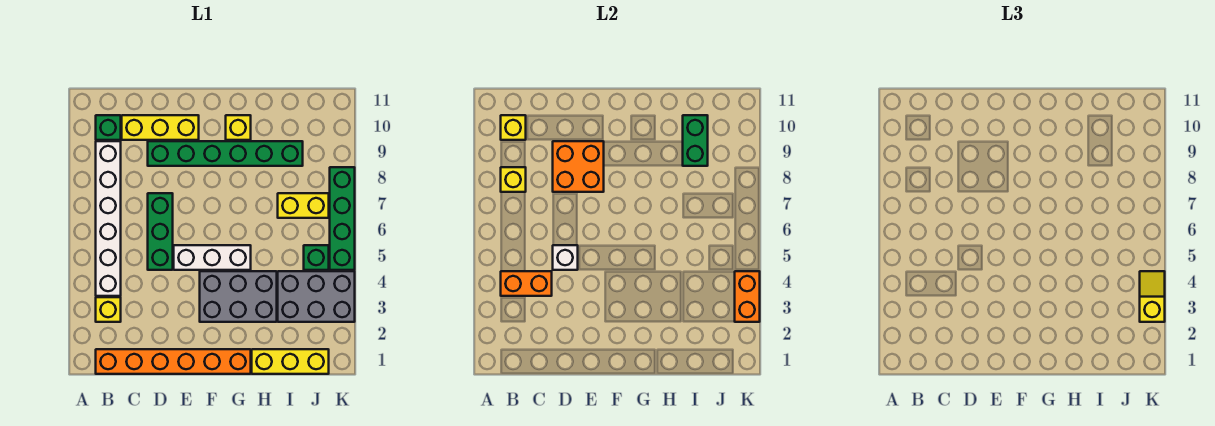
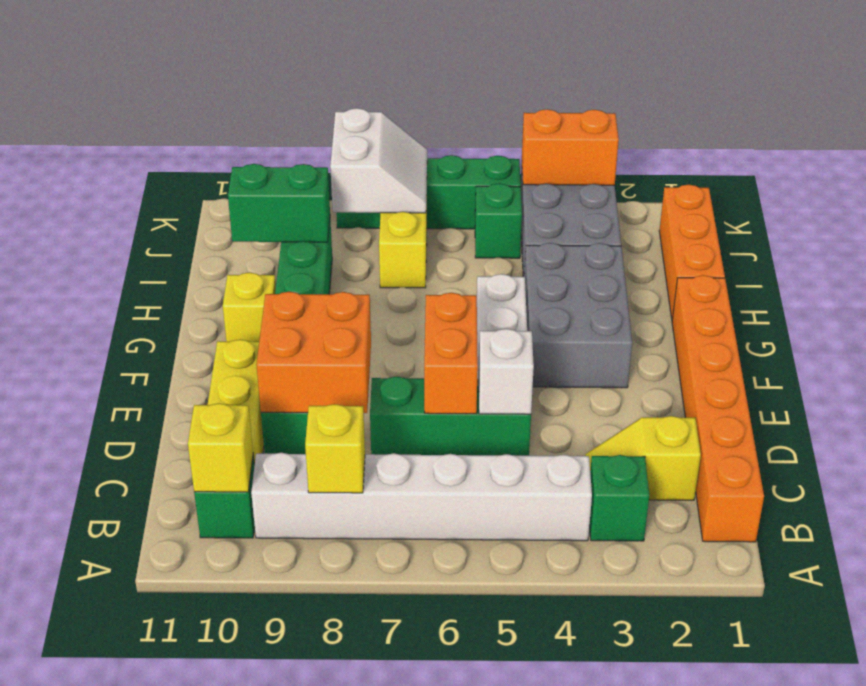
yellow 1x1 brick [96,297,121,322] -> green 1x1 brick [590,455,649,541]
orange 1x2 brick [501,271,552,296] -> orange 1x2 brick moved to [424,293,478,414]
yellow 1x3 brick [252,349,329,374] -> orange 1x3 brick [659,185,725,319]
none -> white 2x2 slope [330,108,427,213]
yellow 1x2 slope [1140,271,1165,322] -> yellow 1x2 slope moved to [585,416,701,500]

